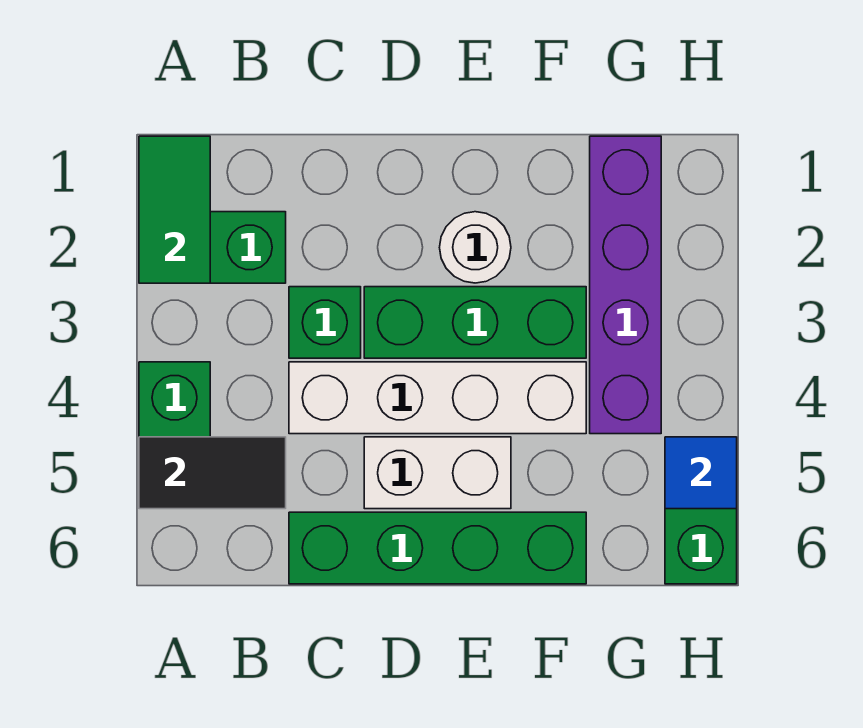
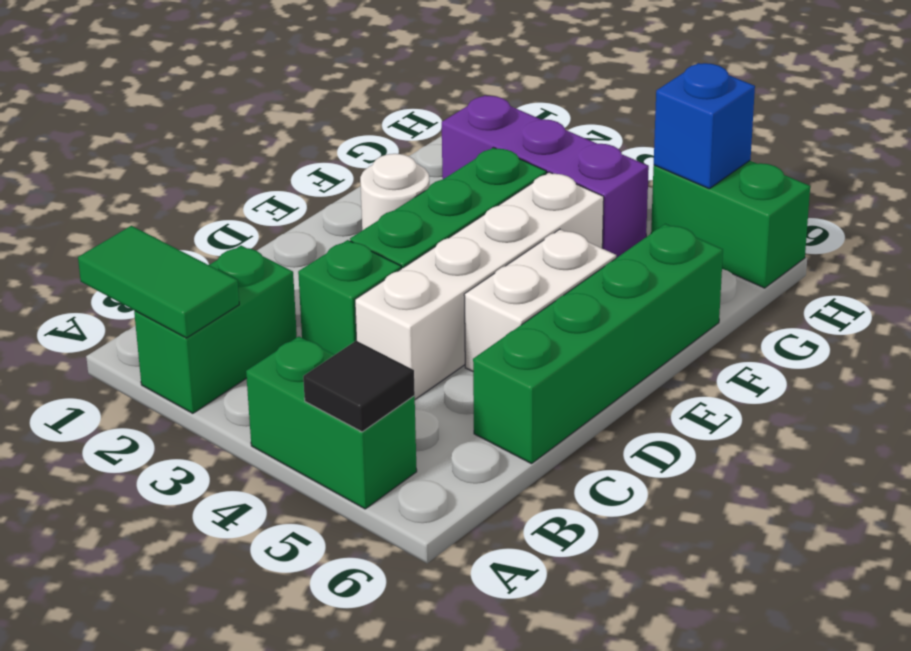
black 1x2 tile [139,437,286,509] -> black 1x1 tile [303,341,415,432]
purple 1x4 brick [590,136,661,434] -> purple 1x3 brick [442,95,649,258]
blue 1x1 tile [665,437,737,509] -> blue 1x1 brick [654,63,755,189]

